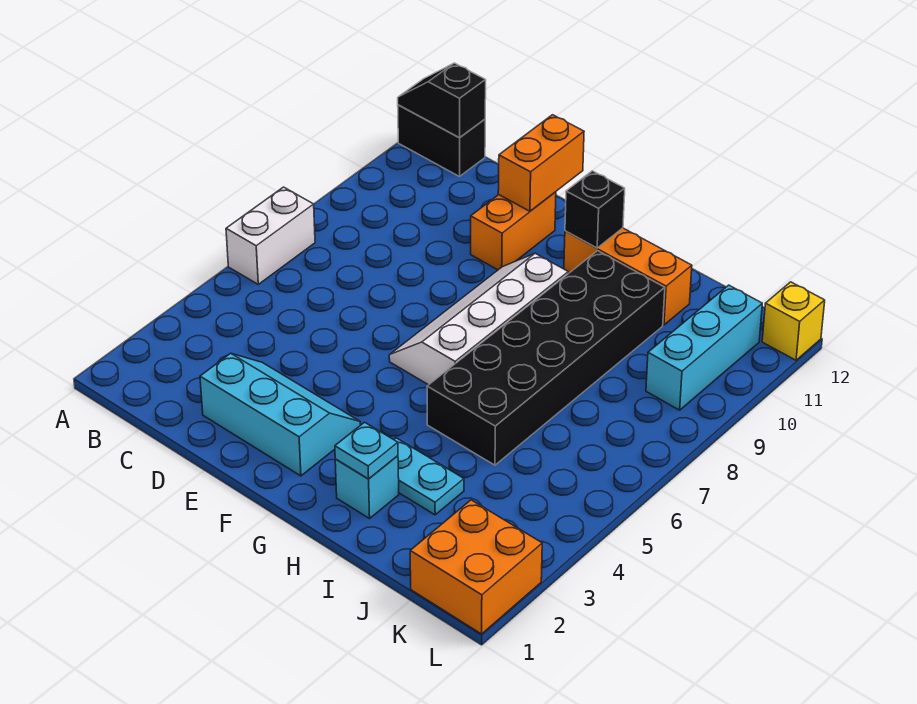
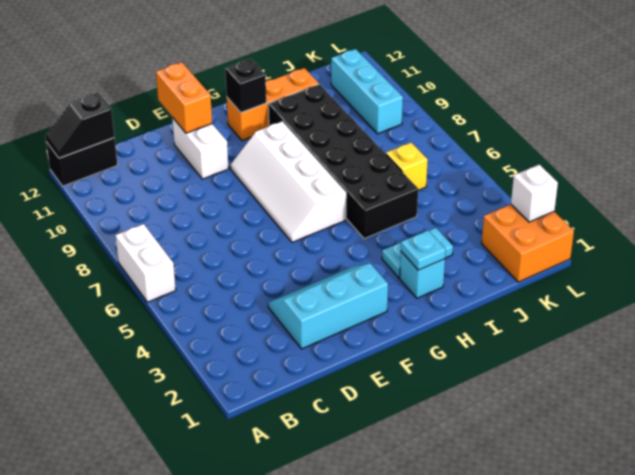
orange 1x2 brick [471,192,556,270] -> white 1x2 brick [172,117,229,179]
none -> white 1x1 brick [511,164,558,222]
yellow 1x1 brick [762,282,825,360] -> yellow 1x1 brick moved to [386,143,428,190]

